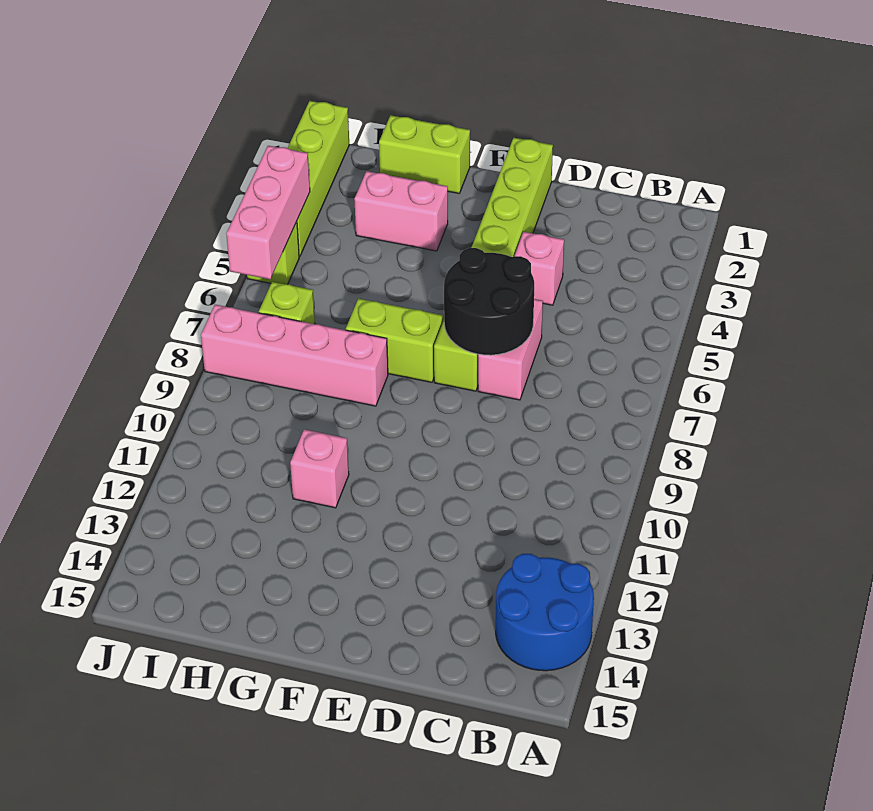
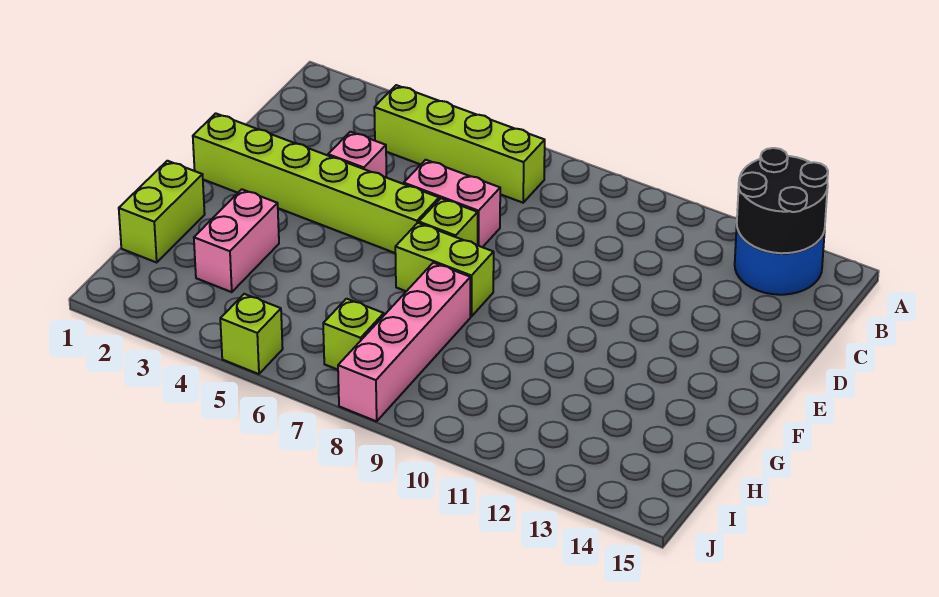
black 2x2 round brick [444,248,534,355] -> black 2x2 round brick moved to [737,148,828,253]
lime 1x2 brick [346,299,443,382] -> lime 1x2 brick turned to [395,223,494,317]
pink 1x1 brick [290,429,349,508] -> none
lime 1x4 brick [288,101,349,257] -> lime 1x4 brick moved to [374,85,545,203]
pink 1x3 brick [226,146,310,279] -> none

